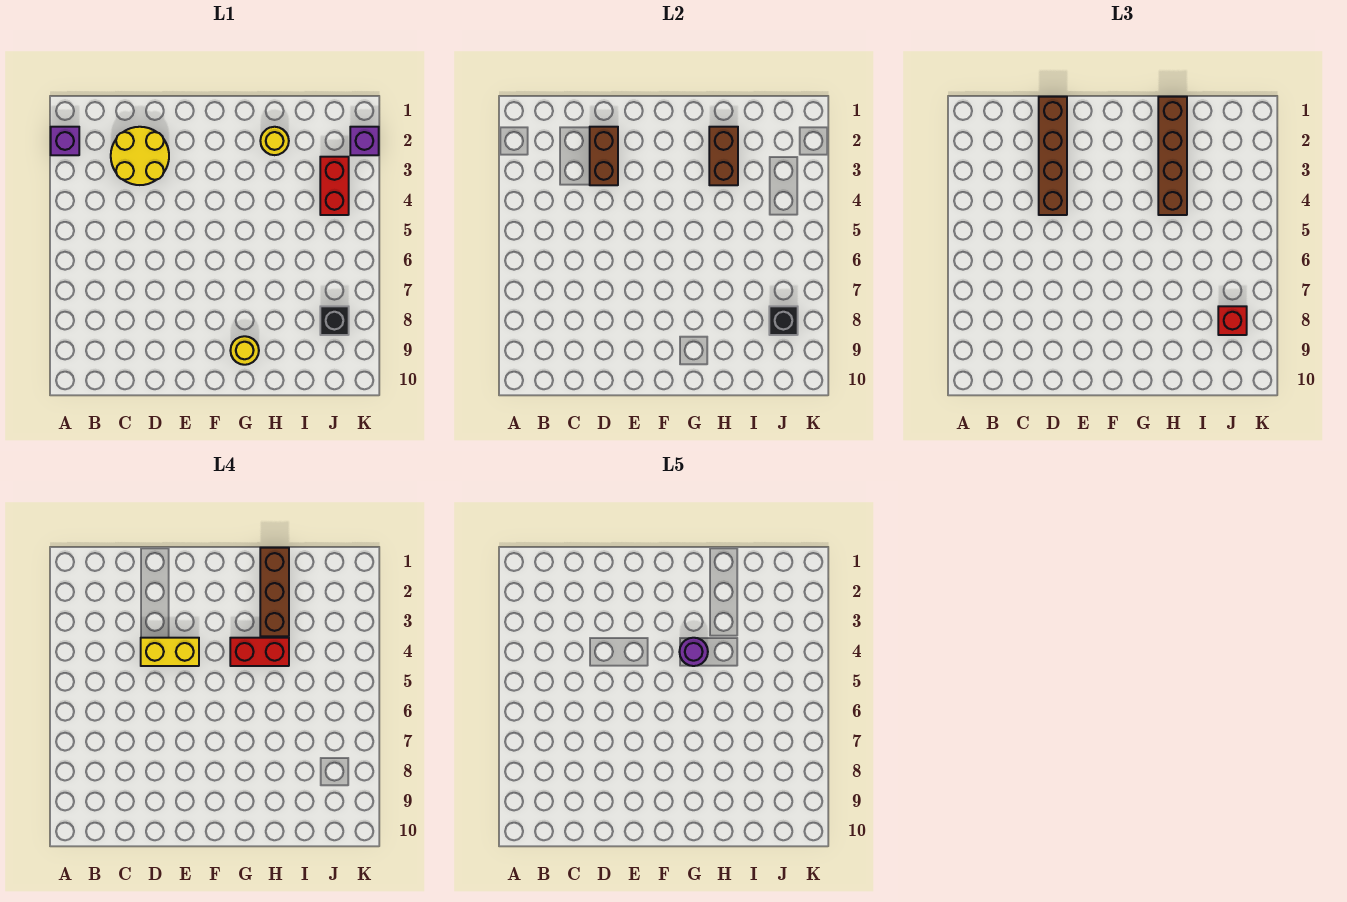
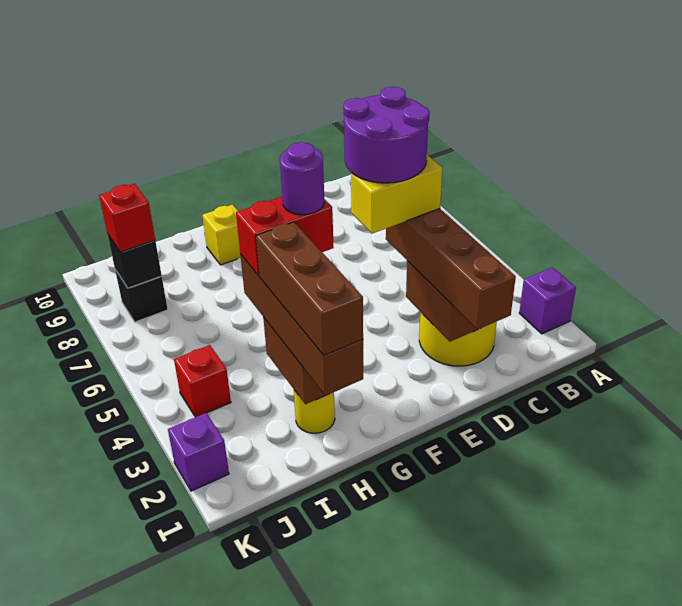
none -> purple 2x2 round brick [343,87,430,183]
yellow 1x1 round brick [230,336,259,365] -> yellow 1x1 brick [202,205,241,265]
red 1x2 brick [320,157,349,215] -> red 1x1 brick [174,345,231,417]

